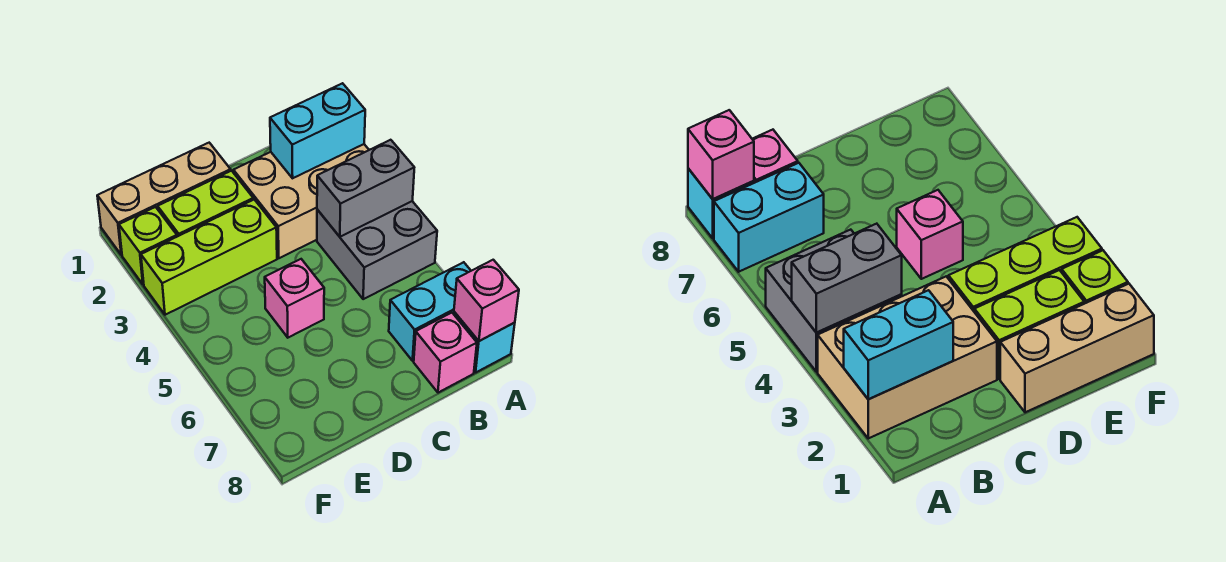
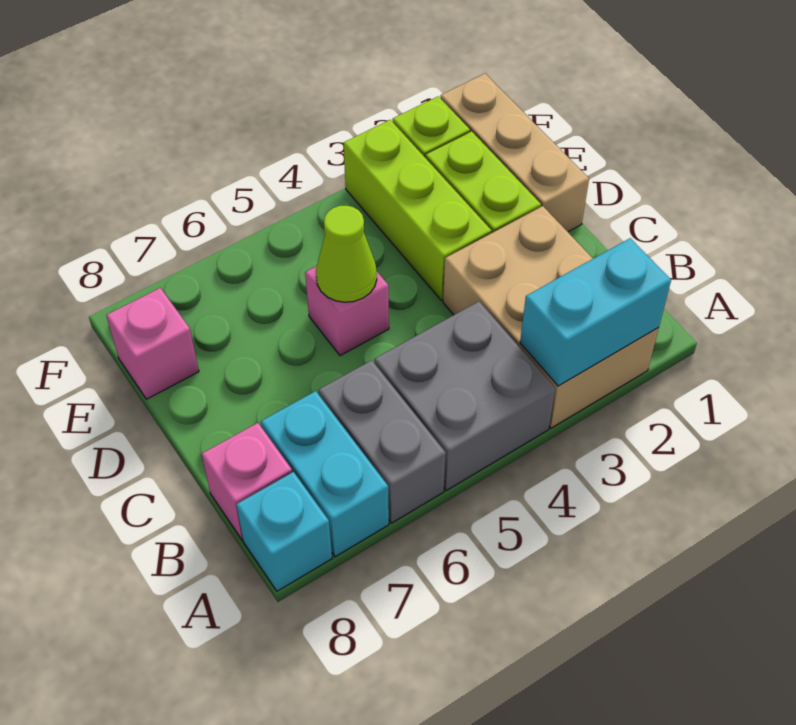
cyan 1x2 brick [270,83,365,178] -> cyan 1x2 brick turned to [520,238,671,386]
grey 1x2 brick [317,140,414,237] -> grey 1x2 brick moved to [319,360,446,523]
pink 1x1 brick [454,260,519,341] -> pink 1x1 brick moved to [106,288,199,399]
none -> lime 1x1 cone [316,205,377,302]

